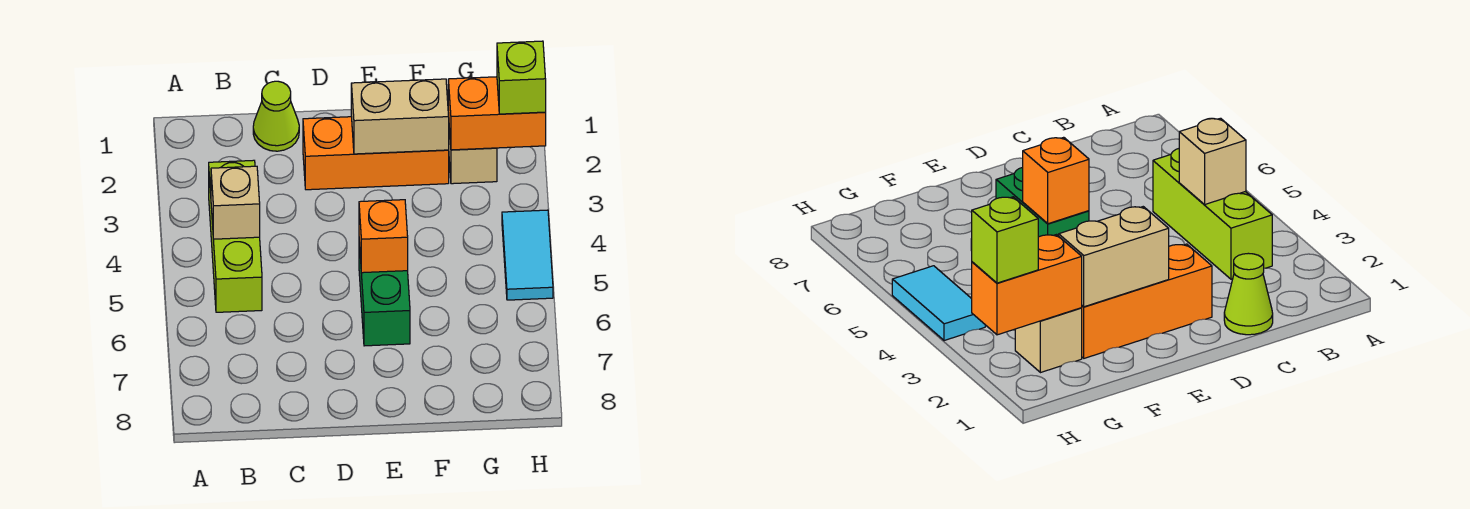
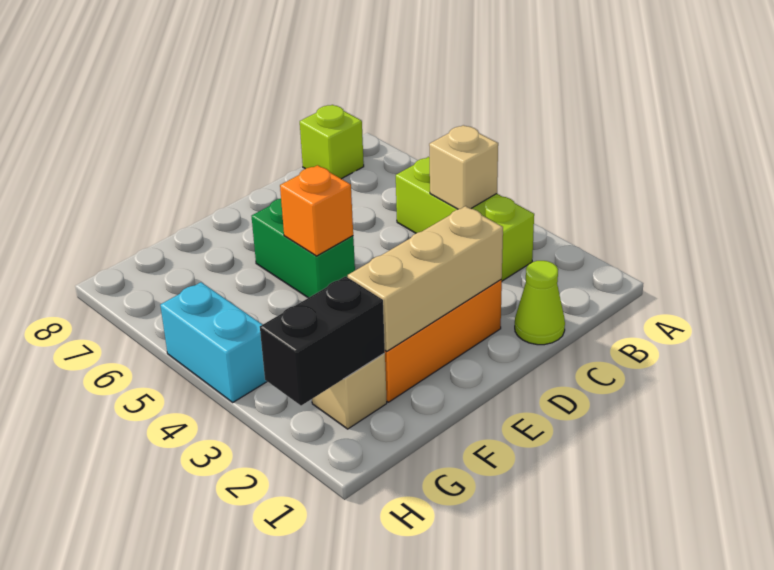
tan 1x2 brick [351,79,449,154] -> tan 1x3 brick [348,206,503,351]
orange 1x2 brick [448,77,546,150] -> black 1x2 brick [260,276,385,406]
lime 1x1 brick [497,41,546,114] -> lime 1x1 brick moved to [300,105,364,179]
cyan 1x2 tile [502,210,553,300] -> cyan 1x2 brick [160,282,267,402]

